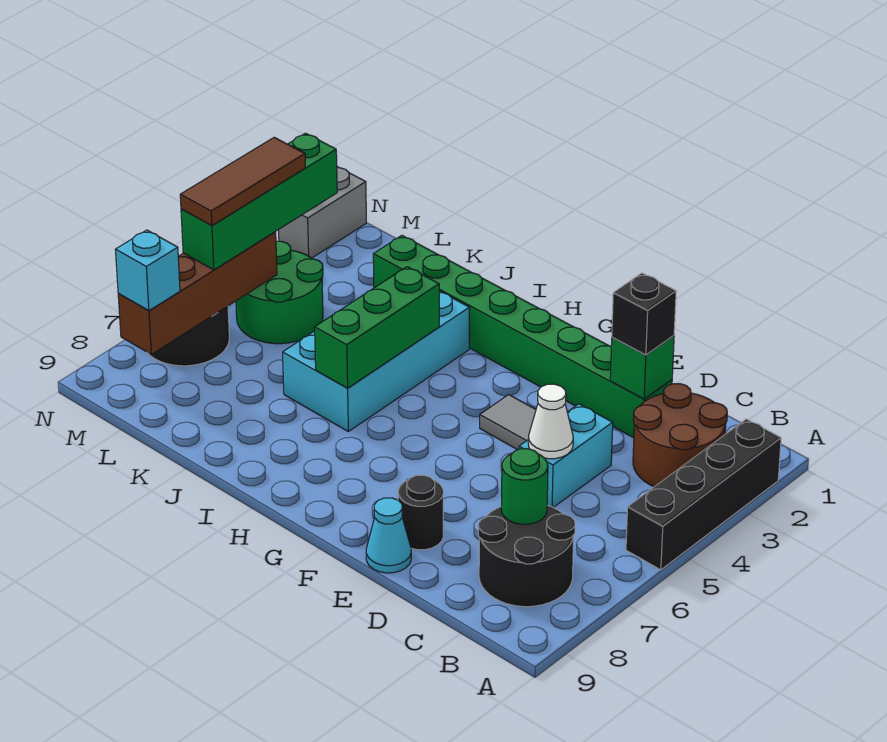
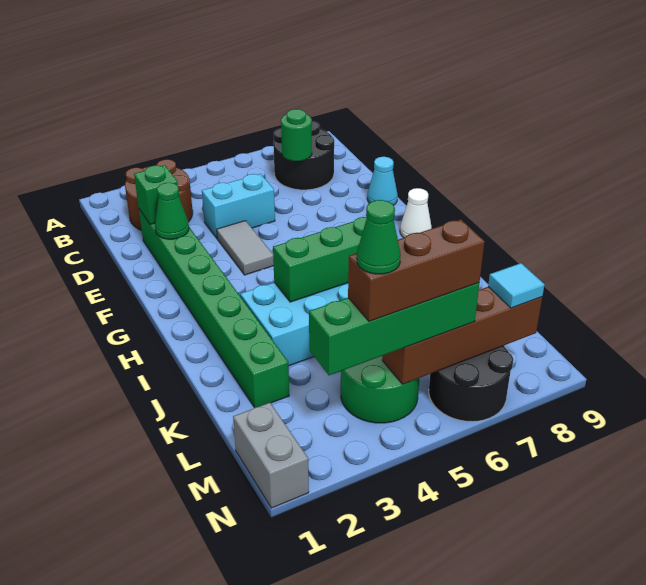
black 1x4 brick [626,419,781,570] -> none
black 1x1 brick [612,273,676,355] -> none
white 1x1 cone [528,384,573,459] -> white 1x1 cone moved to [400,188,432,238]
none -> green 1x1 cone [155,183,189,239]
black 1x1 round brick [398,475,443,550] -> none
brown 1x3 tile [180,137,306,225] -> brown 1x3 brick [348,219,485,321]
none -> green 1x1 cone [357,200,401,274]
cyan 1x1 brick [115,230,180,311] -> cyan 1x1 tile [488,263,545,308]
grey 1x2 brick [279,167,366,258] -> grey 1x2 brick turned to [233,403,309,508]

